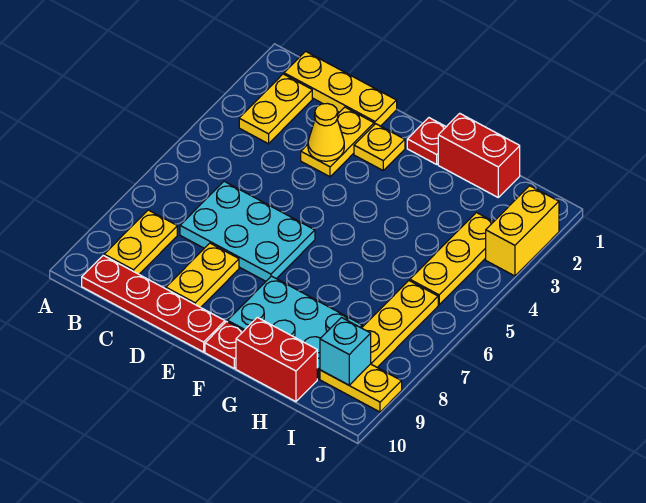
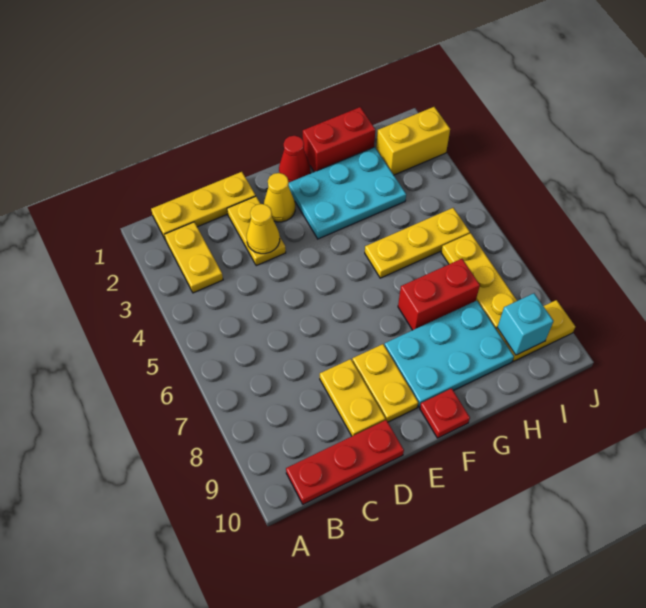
yellow 1x2 plate [104,210,177,274] -> yellow 1x2 plate moved to [352,344,418,422]
red 1x4 plate [82,255,225,352] -> red 1x3 plate [286,420,404,504]
cyan 2x3 plate [180,181,315,281] -> cyan 2x3 plate moved to [289,147,406,239]
yellow 1x1 plate [354,124,405,170] -> yellow 1x1 cone [264,173,295,222]
red 1x1 plate [407,118,446,164] -> red 1x1 cone [279,136,310,182]
red 1x2 brick [236,317,317,402] -> red 1x2 brick moved to [398,259,480,330]
yellow 1x3 plate [410,212,493,305] -> yellow 1x3 plate turned to [365,208,470,278]
yellow 1x2 brick [486,186,559,276] -> yellow 1x2 brick turned to [376,107,450,175]

